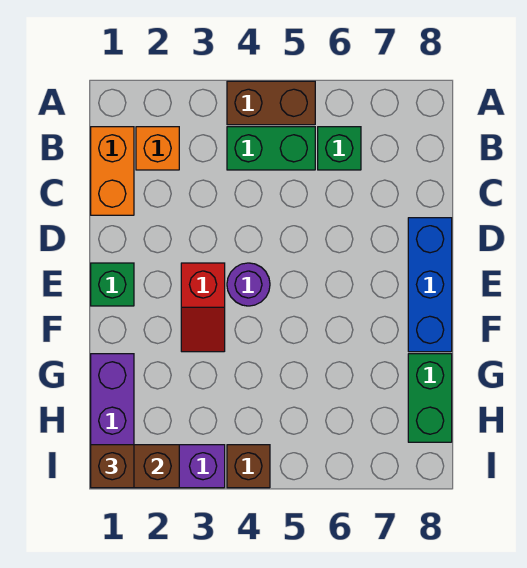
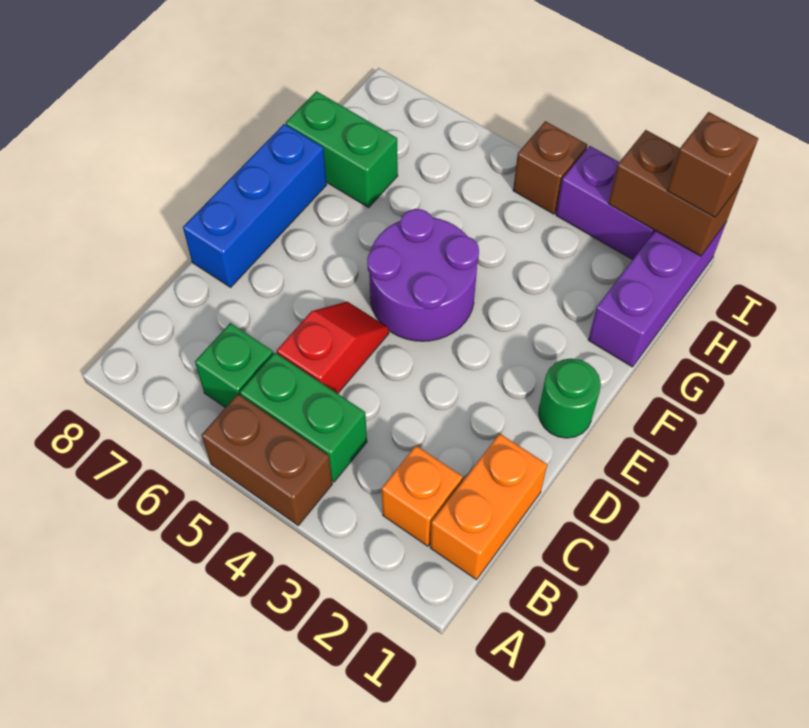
green 1x1 brick [91,263,134,306] -> green 1x1 round brick [539,359,601,438]
red 1x2 slope [181,263,225,352] -> red 1x2 slope moved to [277,302,389,394]
purple 1x1 round brick [227,263,270,306] -> purple 2x2 round brick [367,209,479,341]
green 1x2 brick [408,354,452,442] -> green 1x2 brick turned to [286,91,398,208]

